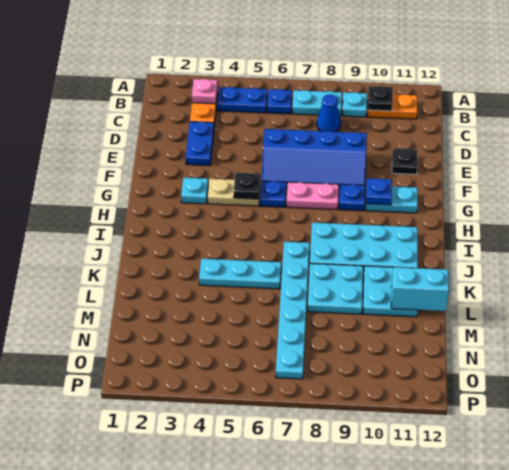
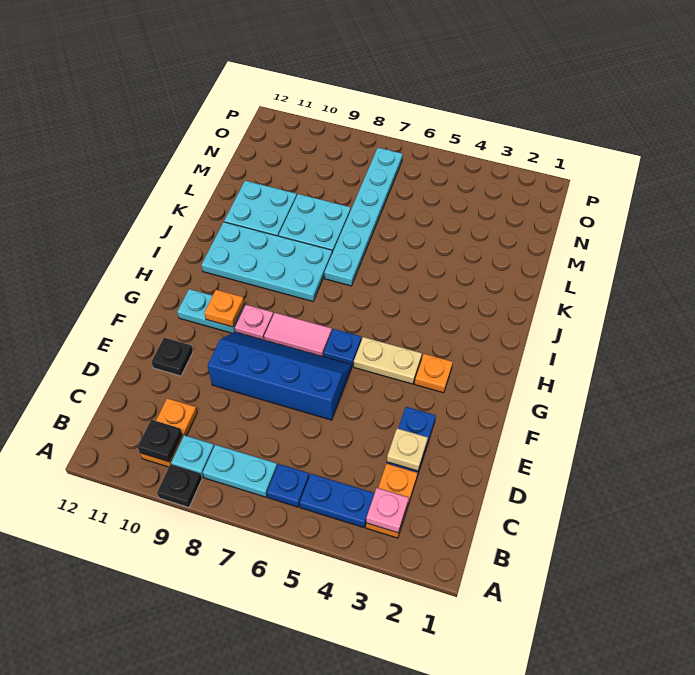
orange 1x2 plate [367,94,417,119] -> orange 1x2 plate turned to [140,398,197,467]
blue 1x1 cone [317,94,341,132] -> none
none -> tan 1x1 plate [387,428,428,471]
cyan 1x1 plate [181,178,208,204] -> orange 1x1 plate [415,354,453,393]
black 1x1 plate [234,173,260,199] -> black 1x1 plate moved to [157,464,202,508]
pink 1x2 plate [286,182,339,210] -> pink 1x2 tile [264,313,332,356]
blue 1x1 plate [339,184,365,211] -> pink 1x1 plate [235,305,273,340]
blue 1x1 plate [366,178,392,205] -> orange 1x1 plate [204,290,244,327]
cyan 1x3 plate [199,259,281,289] -> none
cyan 1x2 brick [391,267,449,311] -> none

